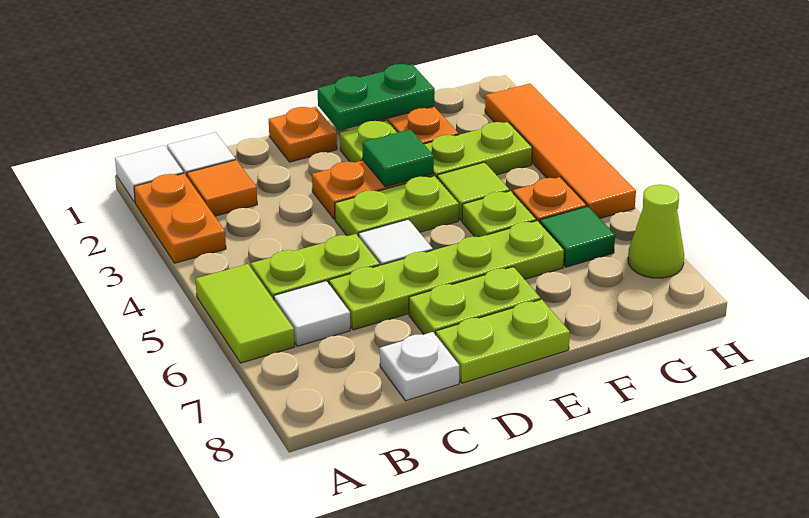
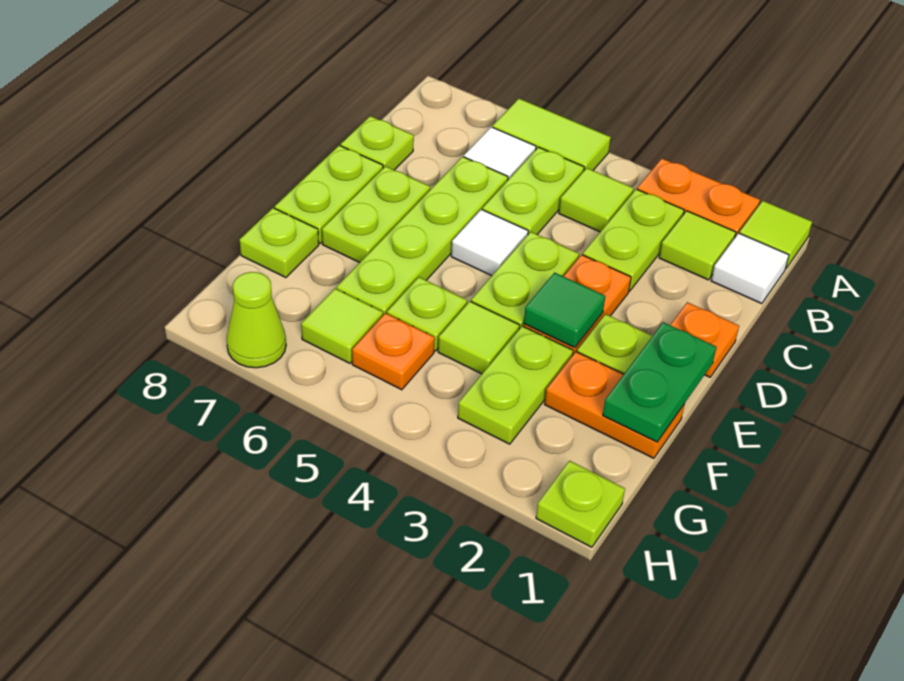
white 1x1 tile [115,145,183,202] -> lime 1x1 tile [739,201,812,269]
orange 1x1 tile [187,160,257,216] -> lime 1x1 tile [659,211,736,280]
none -> lime 1x2 plate [583,189,684,291]
none -> lime 1x1 tile [559,168,634,232]
white 1x1 plate [380,332,459,401] -> lime 1x1 plate [341,116,414,170]
none -> lime 1x1 plate [240,208,319,278]
green 1x1 tile [540,206,615,267] -> lime 1x1 tile [301,289,383,363]
none -> lime 1x1 plate [536,461,625,547]
orange 1x4 tile [485,84,636,218] -> none

